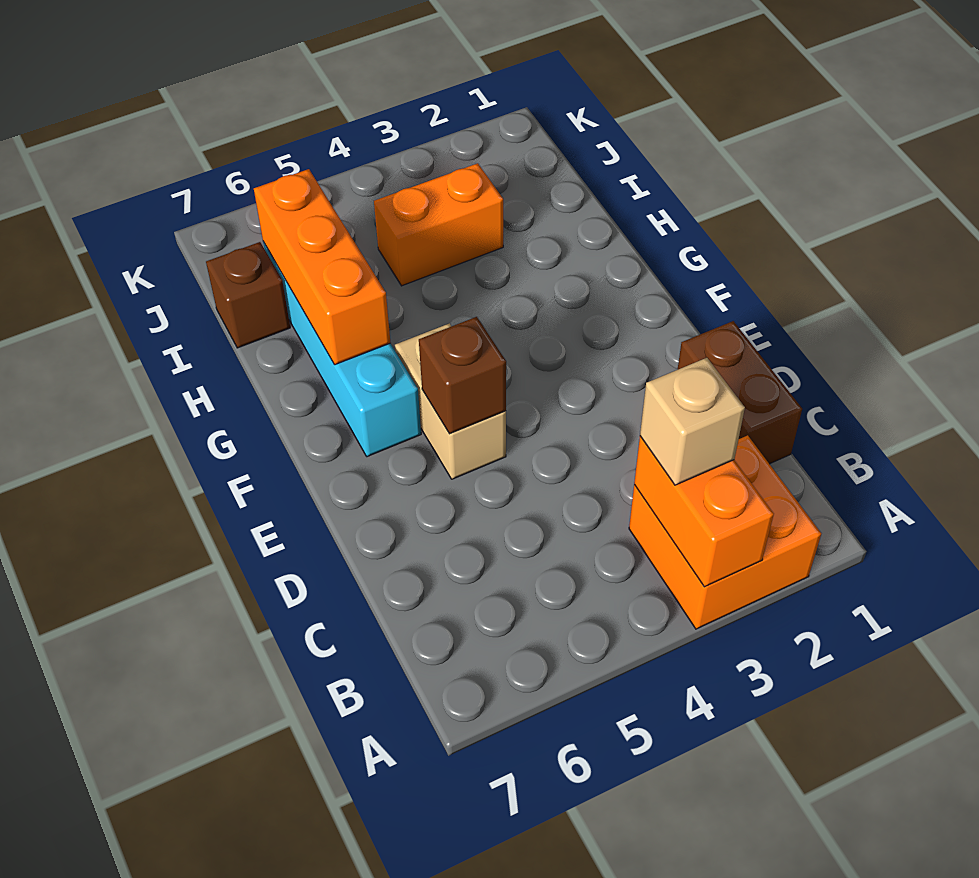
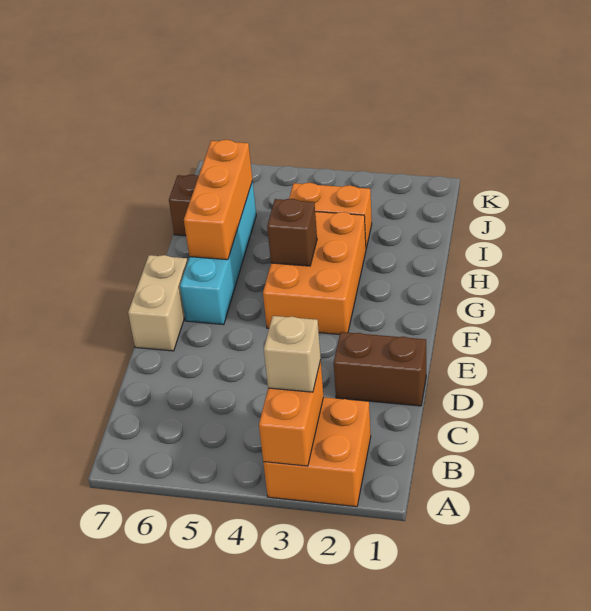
brown 1x2 brick [678,321,802,464] -> brown 1x2 brick turned to [334,332,426,406]
tan 1x2 brick [395,323,506,479] -> tan 1x2 brick moved to [128,255,188,351]
brown 1x1 brick [419,317,506,434] -> brown 1x1 brick moved to [267,199,317,266]
none -> orange 2x3 brick [263,212,366,335]

